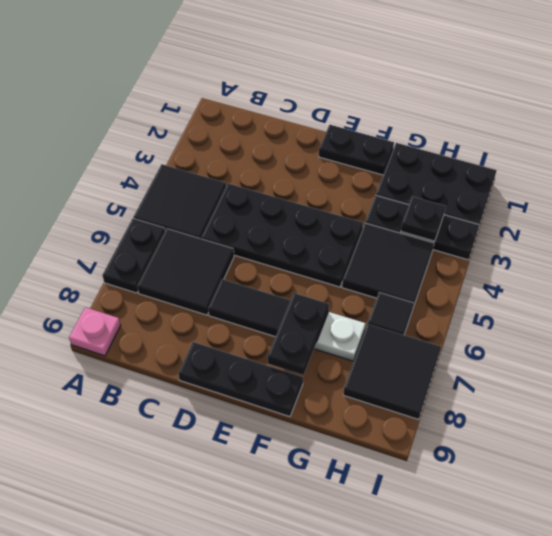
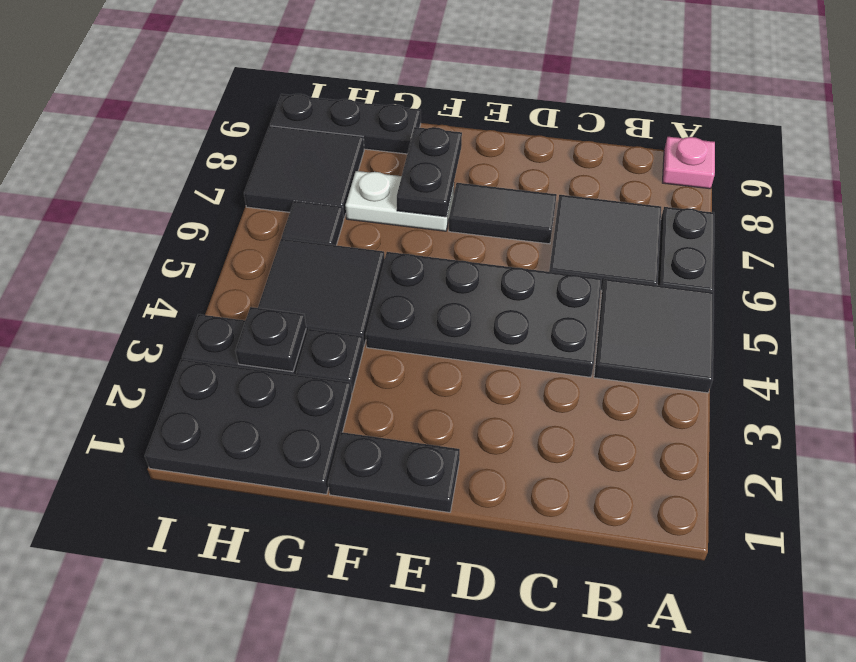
black 1x3 plate [178,342,303,417] -> black 1x3 plate moved to [270,94,421,154]

